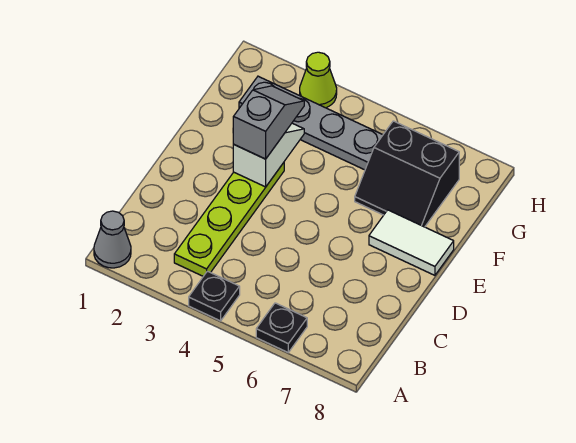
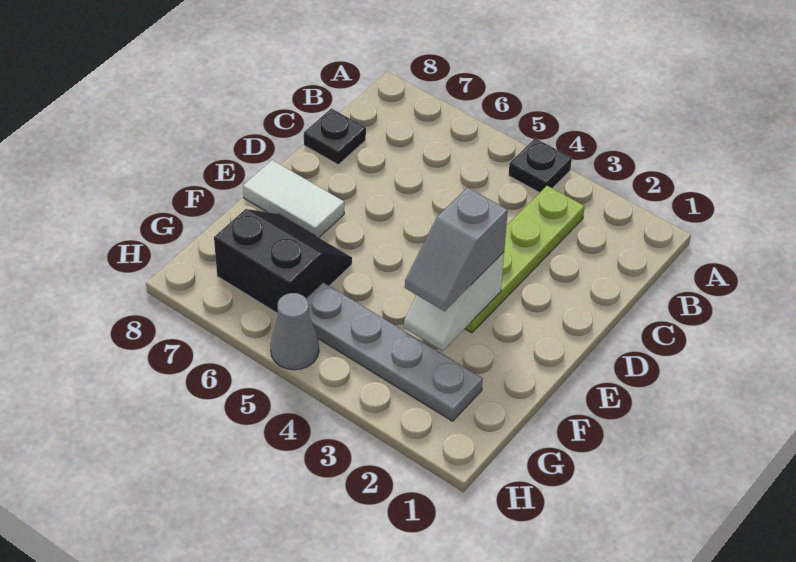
grey 1x1 cone [94,211,131,268] -> grey 1x1 cone moved to [270,293,319,370]
black 1x1 plate [256,303,307,352] -> black 1x1 plate moved to [304,109,366,165]
lime 1x1 cone [300,52,337,108] -> none

